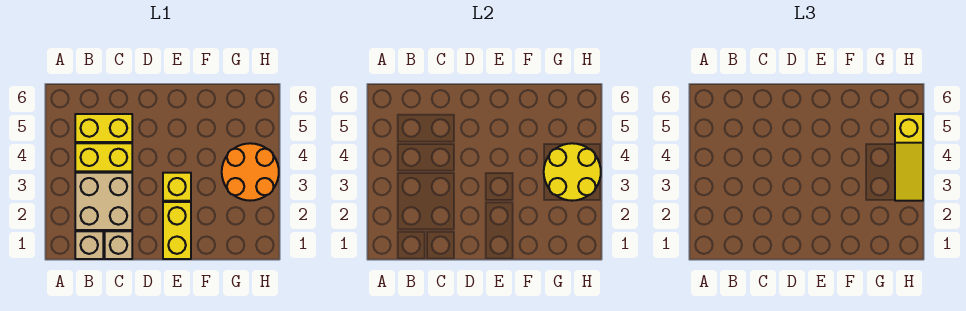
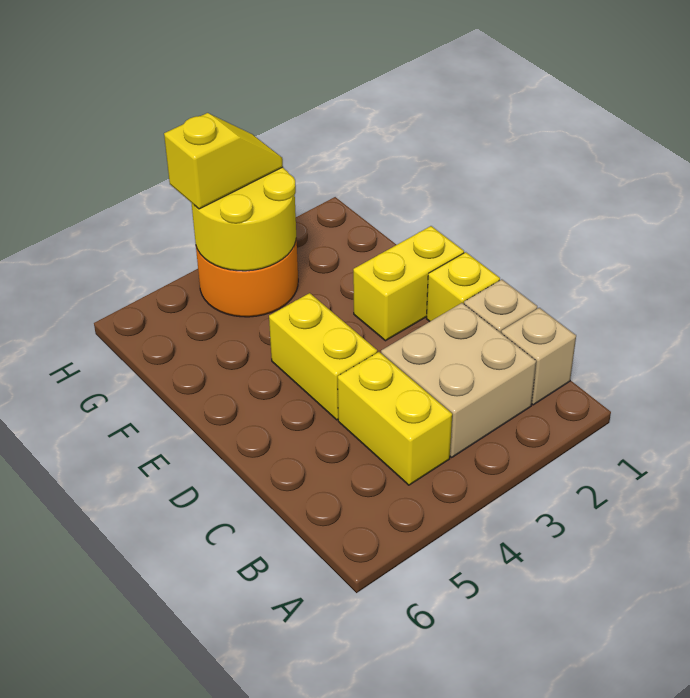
yellow 1x2 brick [75,114,132,142] -> yellow 1x2 brick moved to [269,293,377,420]
yellow 1x1 brick [163,173,191,201] -> yellow 1x1 brick moved to [427,252,500,322]
yellow 1x3 slope [895,114,923,201] -> yellow 1x2 slope [164,113,283,209]

